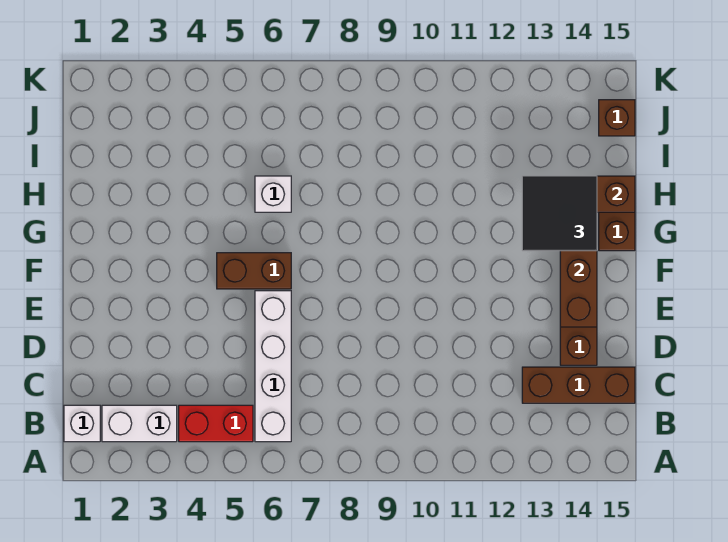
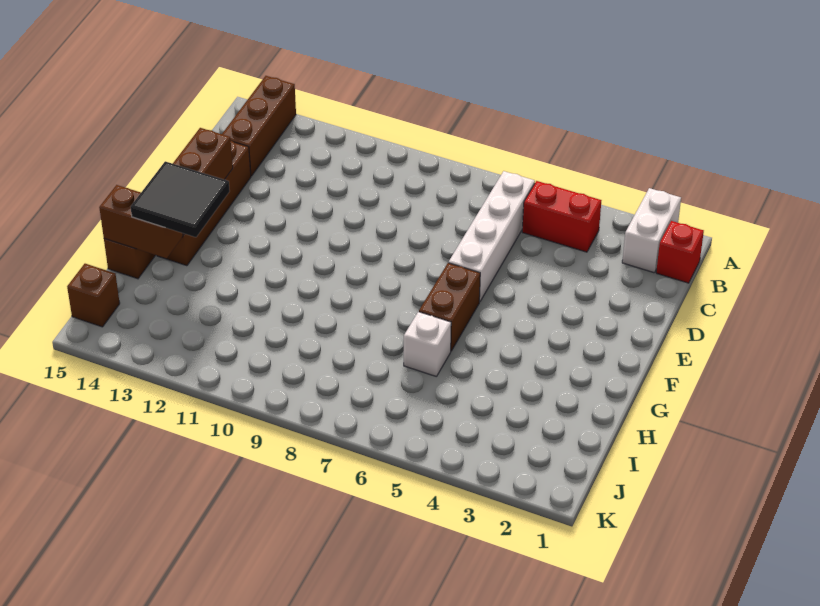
white 1x1 brick [64,405,100,442] -> red 1x1 brick [656,221,704,283]
white 1x2 brick [102,405,177,442] -> white 1x2 brick turned to [622,188,681,273]
brown 1x3 brick [522,367,635,403] -> brown 1x3 brick turned to [222,76,296,176]
brown 1x2 brick [217,253,291,289] -> brown 1x2 brick turned to [419,263,480,351]

